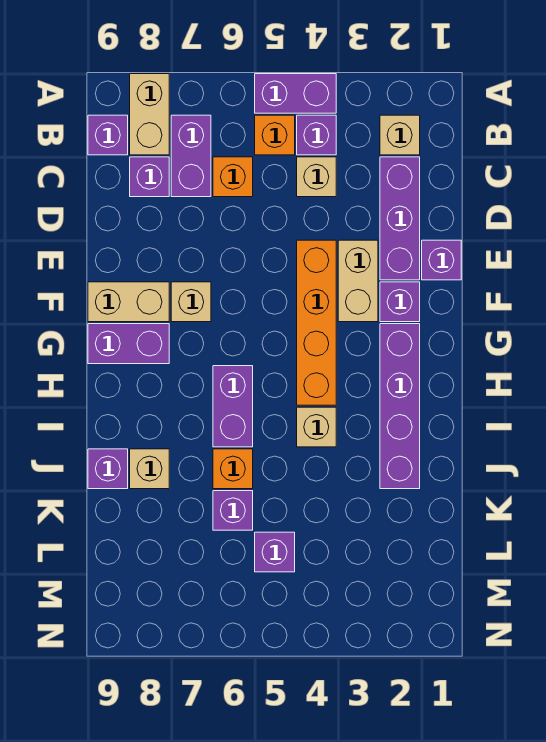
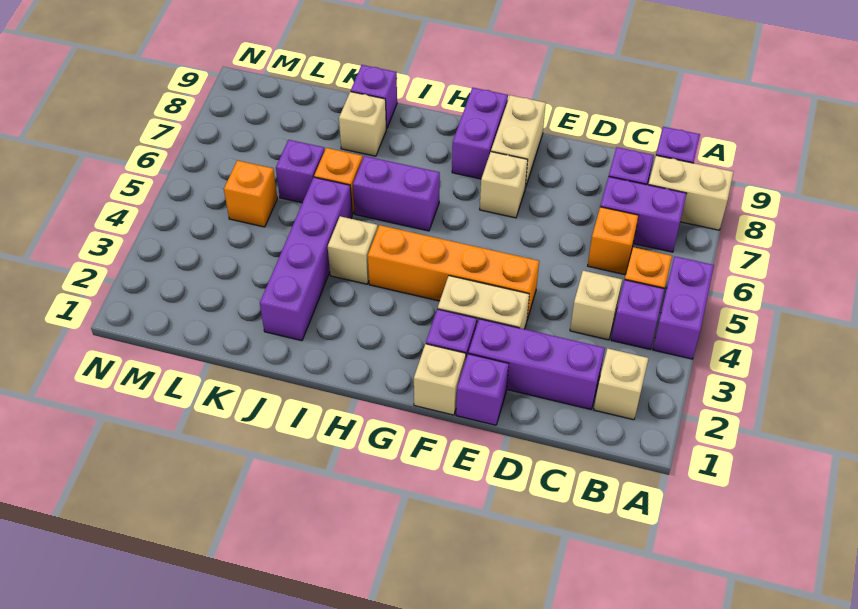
none -> tan 1x1 brick [414,344,466,415]
purple 1x4 brick [380,324,420,489] -> purple 1x4 brick turned to [260,177,352,341]
purple 1x1 brick [255,532,295,572] -> orange 1x1 brick [224,160,277,227]

